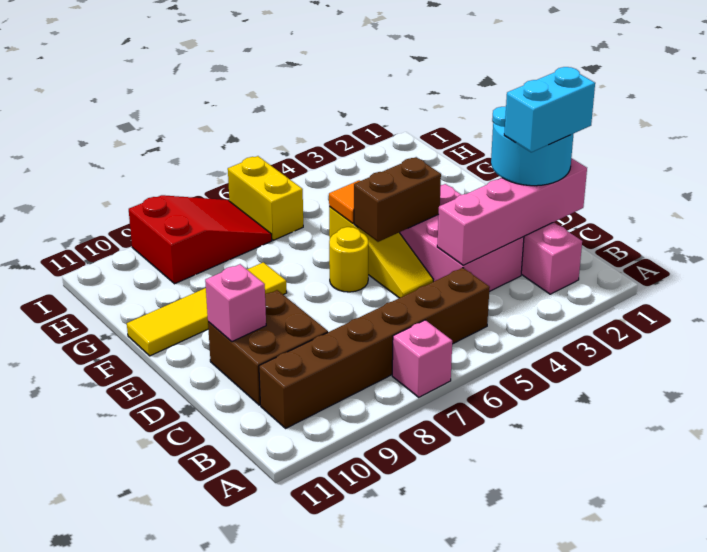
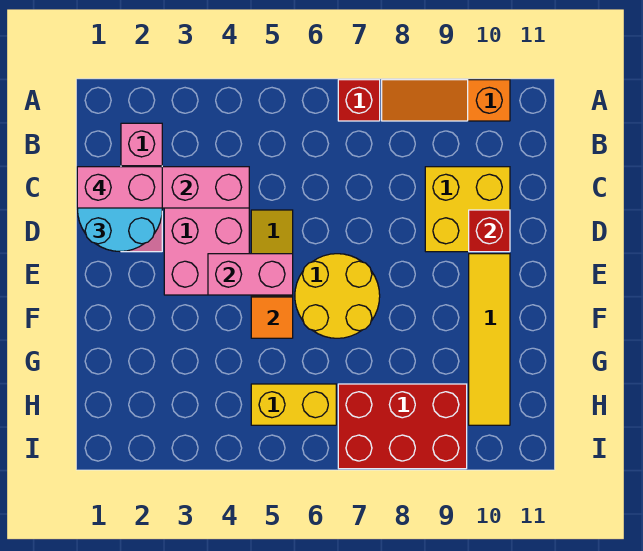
pink 1x1 brick [392,320,452,397] -> red 1x1 brick [338,80,380,121]
none -> orange 1x3 slope [382,80,510,121]
brown 1x6 brick [259,268,490,428] -> none
cyan 1x2 brick [504,67,595,152] -> pink 1x2 brick [77,167,162,208]
brown 2x2 brick [208,290,328,405] -> yellow 2x2 brick [425,167,510,252]
pink 1x1 brick [205,264,266,342] -> red 1x1 brick [469,210,510,252]
brown 1x2 brick [354,157,441,242] -> pink 1x2 brick [208,254,293,295]
yellow 1x1 round brick [329,227,368,292] -> yellow 2x2 round brick [295,254,380,338]
yellow 1x4 tile [127,262,287,356] -> yellow 1x4 tile turned to [469,254,510,425]
yellow 1x2 brick [228,156,303,240] -> yellow 1x2 brick turned to [251,384,336,425]
red 2x3 slope [129,195,272,284] -> red 2x3 brick [338,384,467,469]

